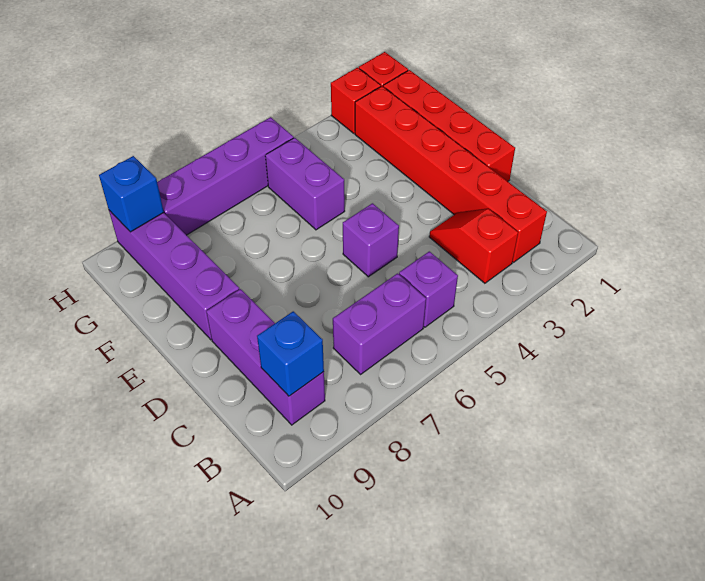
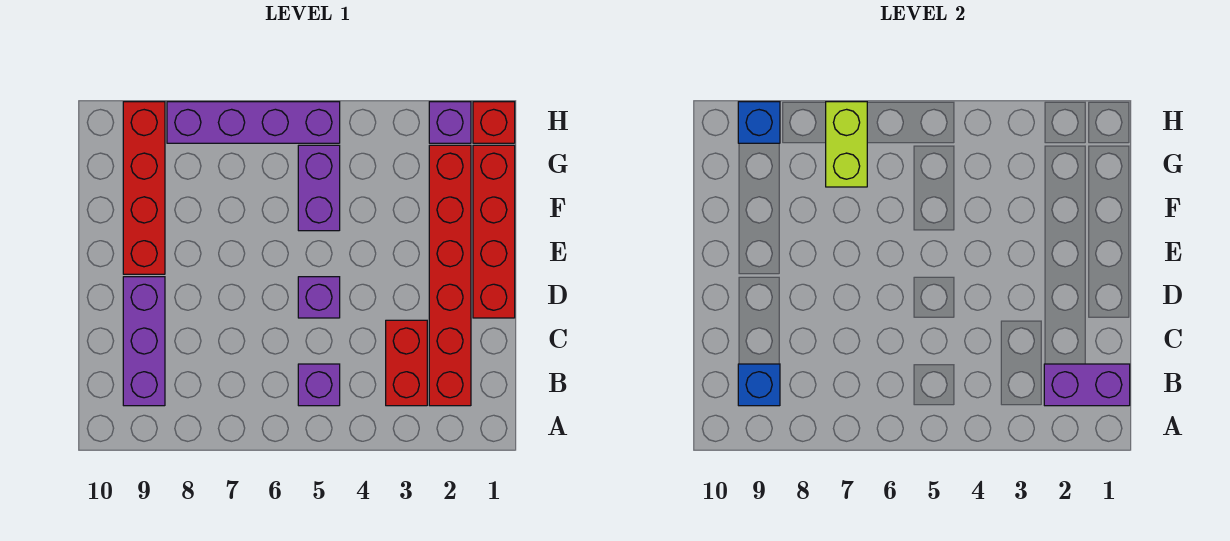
red 1x2 slope [429,209,518,283] -> red 1x2 brick [386,320,427,406]
purple 1x2 brick [333,273,426,374] -> purple 1x2 brick moved to [1044,364,1130,406]
purple 1x4 brick [109,210,239,340] -> red 1x4 brick [123,102,165,274]
none -> lime 1x2 brick [826,102,867,187]
red 1x1 brick [331,68,381,133] -> purple 1x1 brick [429,102,471,143]

